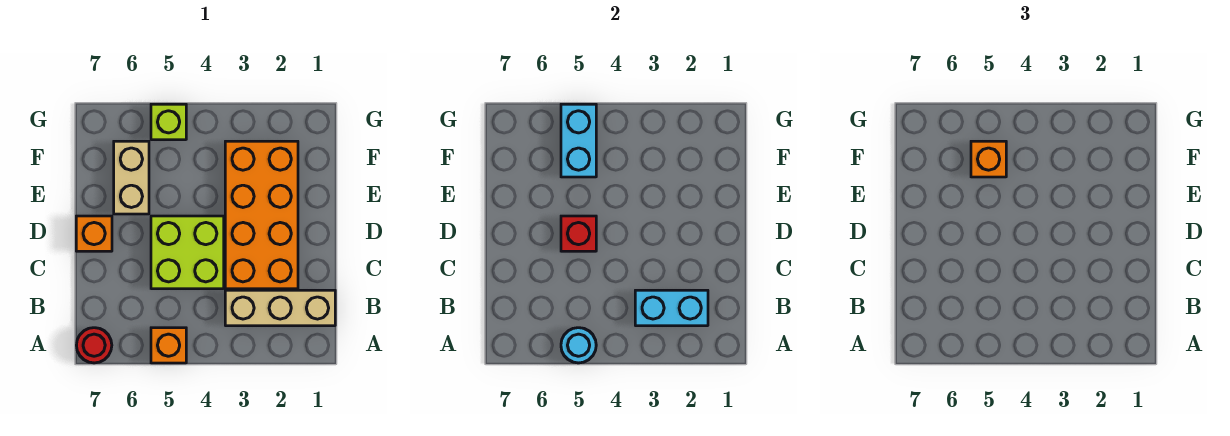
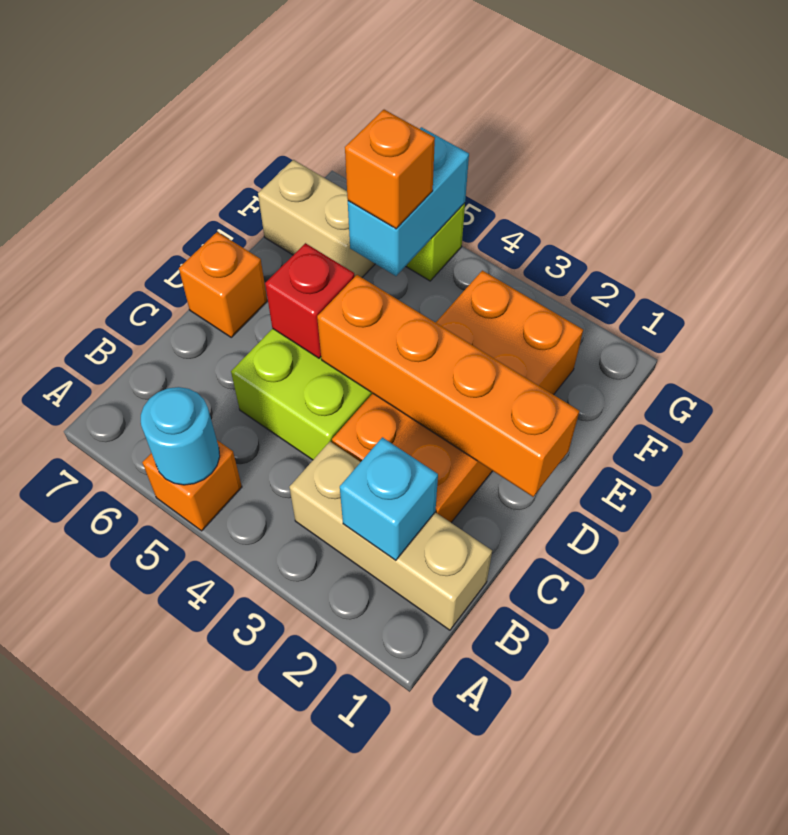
red 1x1 round brick [76,328,112,363] -> none
cyan 1x2 brick [635,290,708,326] -> cyan 1x1 brick [340,437,438,560]
none -> orange 1x4 brick [317,275,579,497]
tan 1x2 brick [114,141,149,214] -> tan 1x2 brick turned to [258,160,375,277]

